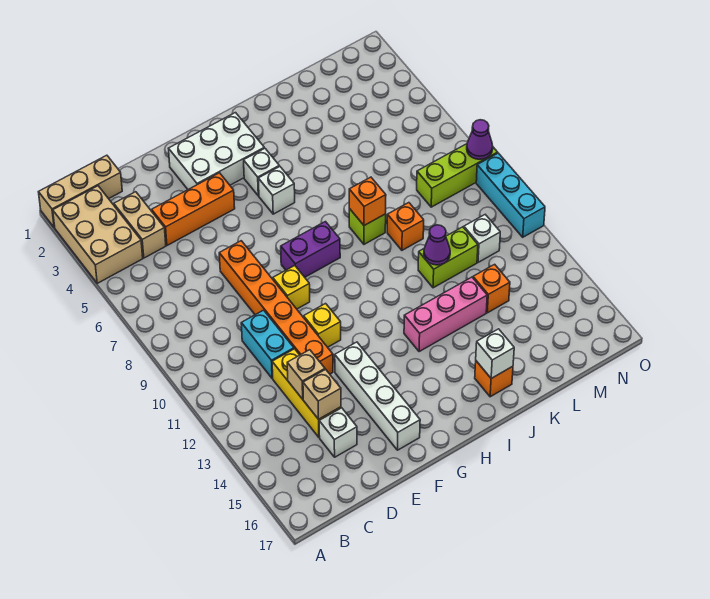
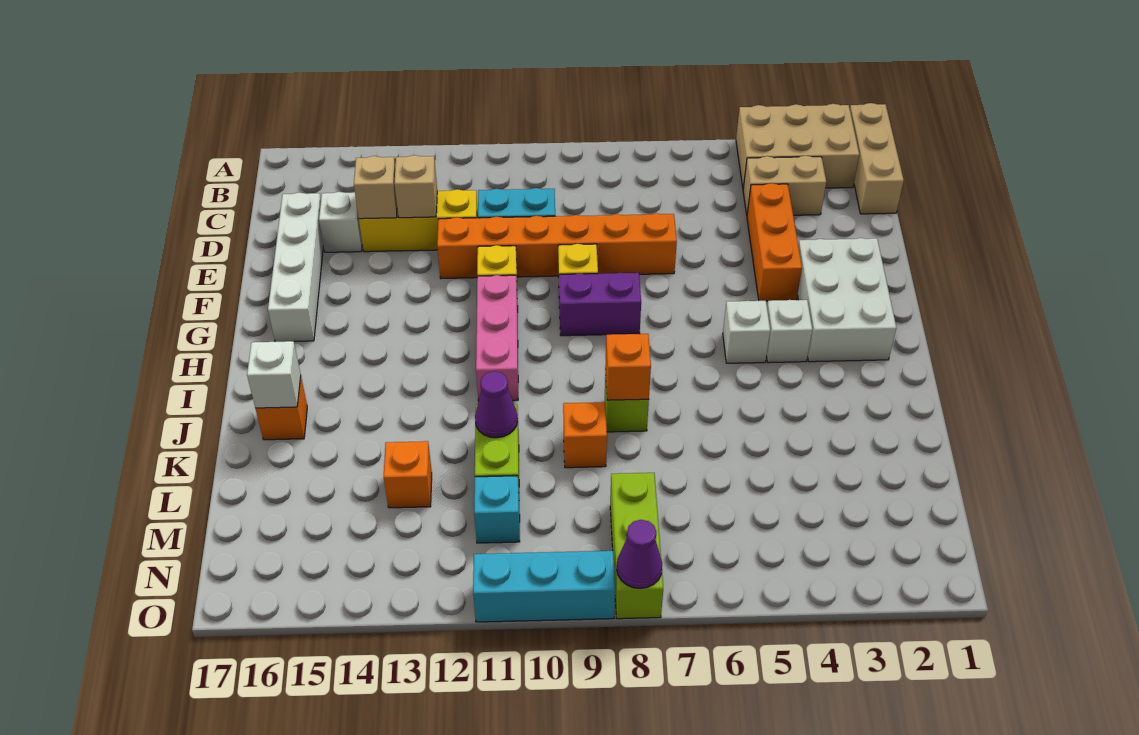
white 1x4 brick [335,342,420,450] -> white 1x4 brick turned to [268,193,323,342]
purple 1x2 brick [281,222,340,277] -> purple 1x2 brick turned to [559,273,641,336]
pink 1x3 brick [404,277,487,352] -> pink 1x3 brick moved to [476,275,518,401]
white 1x1 brick [464,215,500,262] -> cyan 1x1 brick [474,476,520,543]

